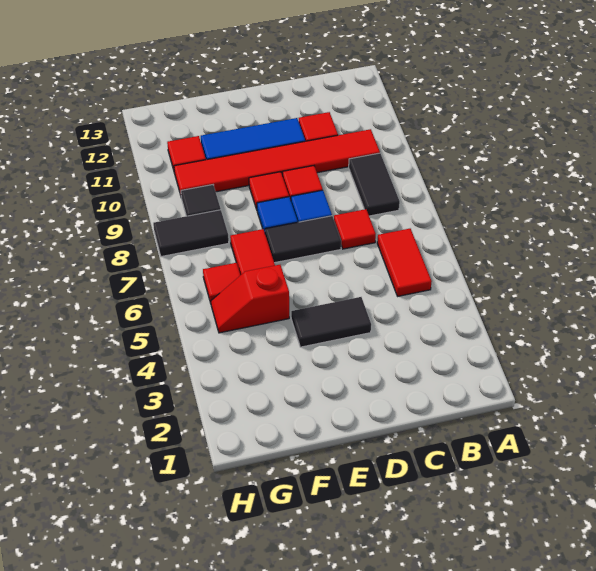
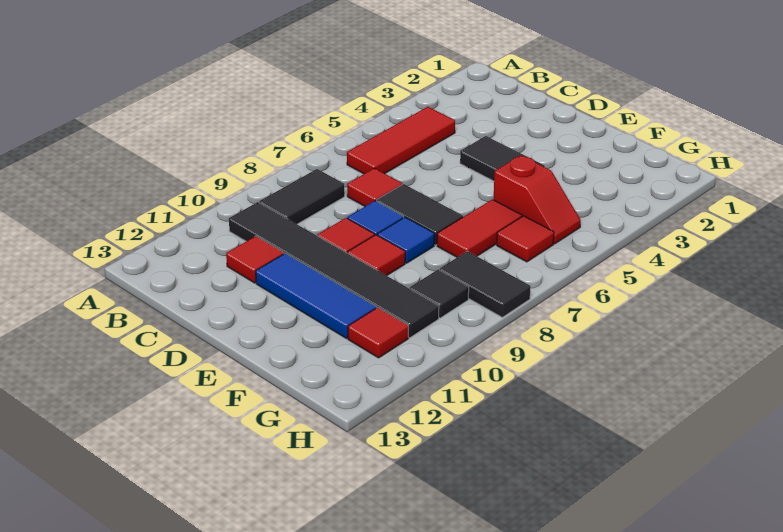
red 1x2 tile [377,229,432,296] -> red 1x3 tile [347,107,455,174]
red 1x6 tile [174,129,380,195] -> black 1x6 tile [229,202,439,338]

